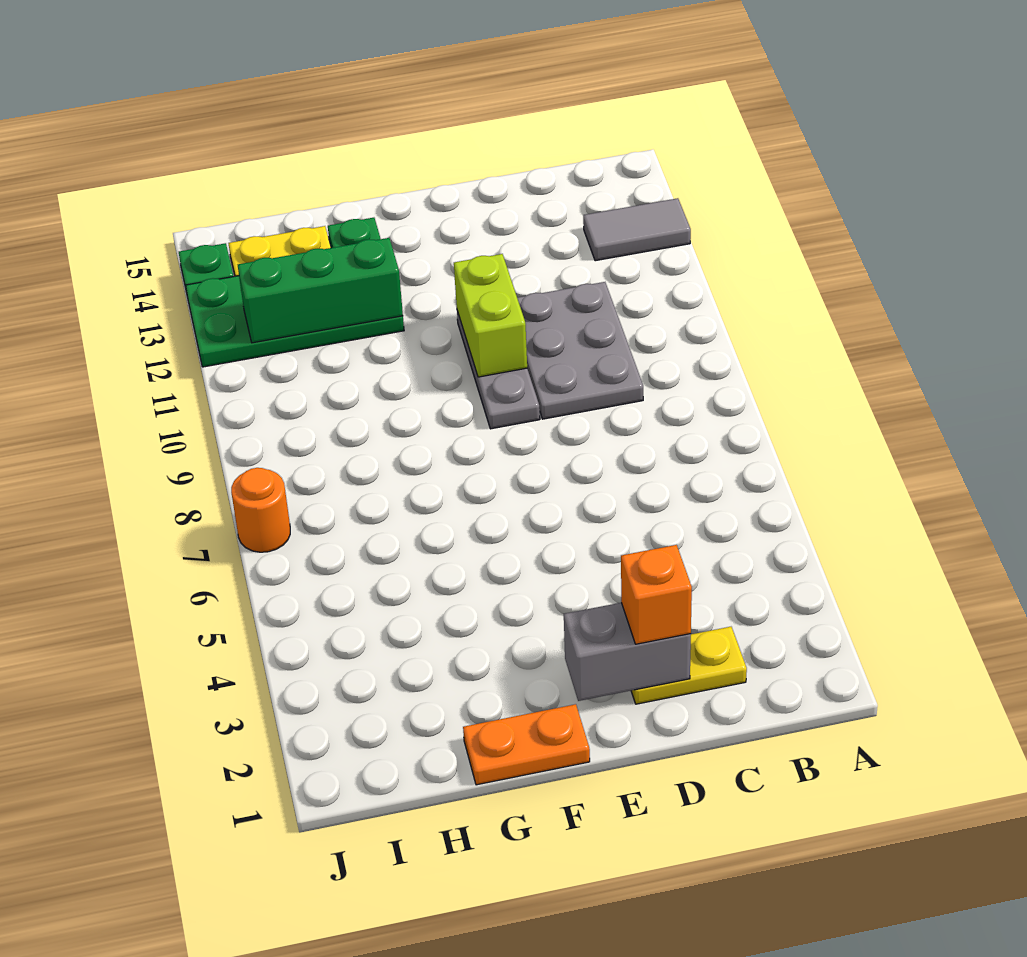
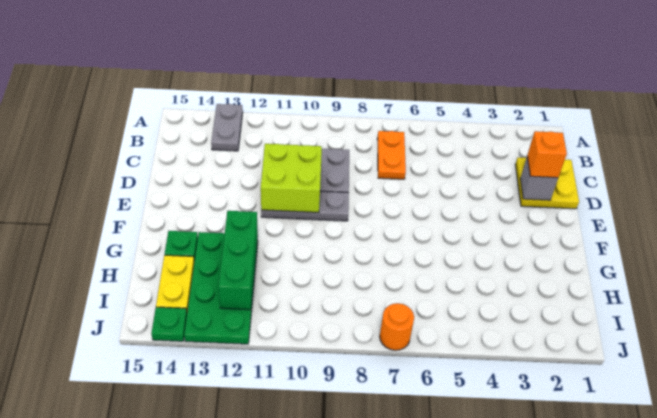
grey 1x2 tile [583,198,691,261] -> grey 1x2 plate [211,104,243,151]
yellow 1x2 plate [631,627,747,704] -> yellow 2x2 plate [515,157,579,209]
grey 1x2 brick [564,603,691,701] -> grey 1x1 brick [520,157,558,200]
lime 1x2 brick [454,254,527,377] -> lime 2x2 brick [261,144,322,212]
orange 1x2 plate [463,704,590,785] -> orange 1x2 plate moved to [377,131,406,179]

